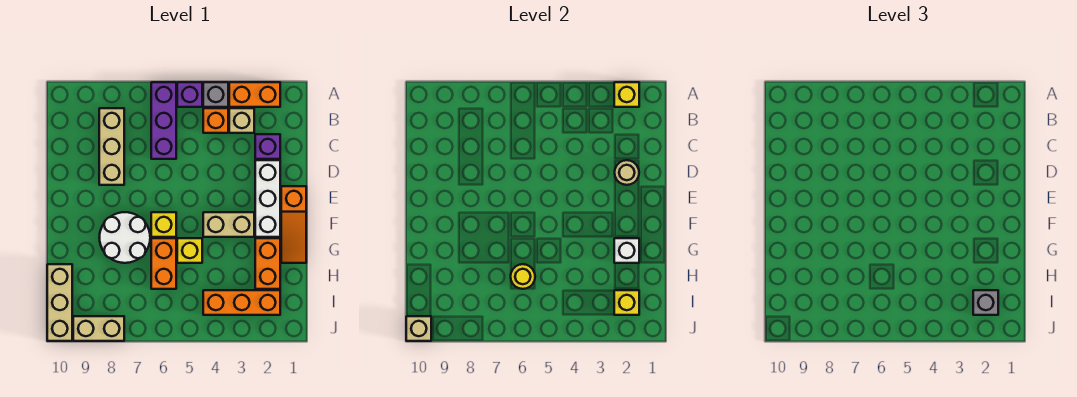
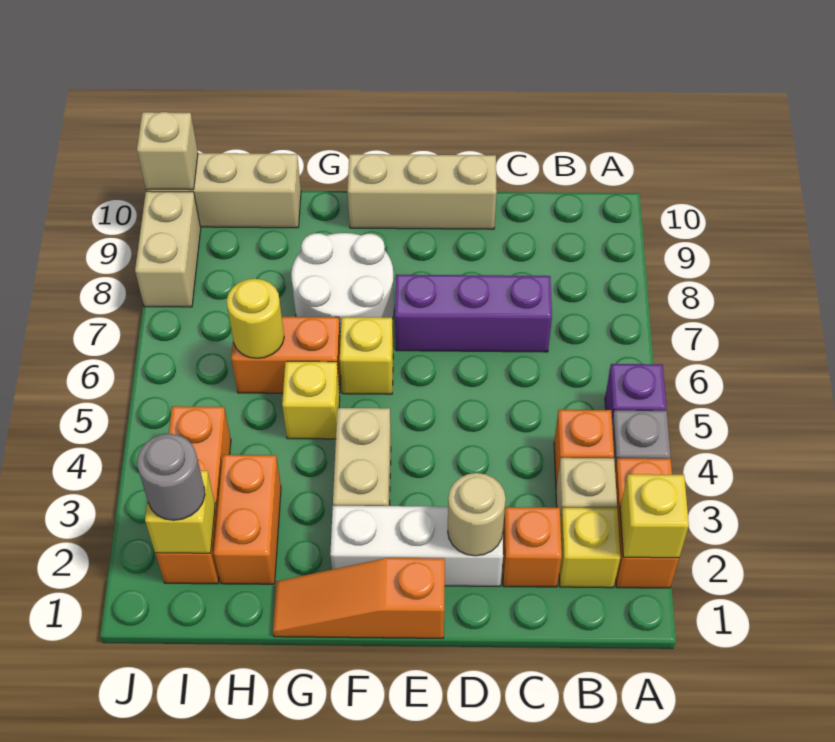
purple 1x3 brick [151,82,176,159] -> purple 1x3 brick moved to [395,275,552,352]
none -> yellow 1x1 brick [559,508,620,588]
tan 1x3 brick [99,108,124,185] -> tan 1x3 brick moved to [348,154,497,229]
purple 1x1 brick [255,134,280,159] -> orange 1x1 brick [503,507,562,587]
orange 1x2 brick [255,238,280,289] -> orange 1x2 brick turned to [214,455,281,584]
white 1x1 brick [614,238,639,263] -> none
grey 1x1 brick [973,290,998,315] -> grey 1x1 round brick [137,434,205,520]

